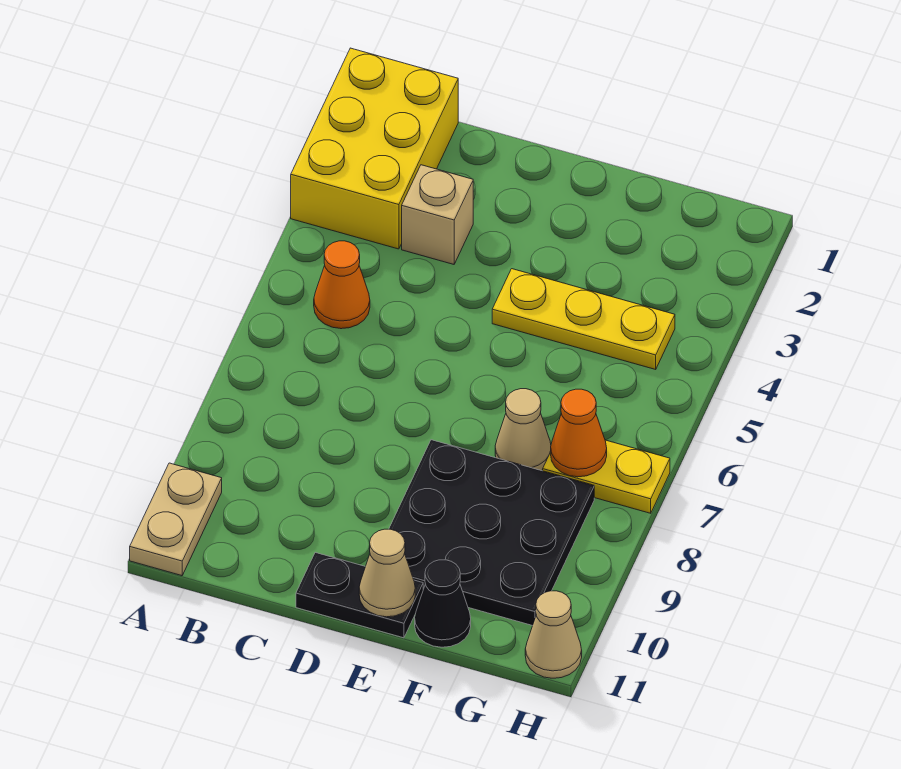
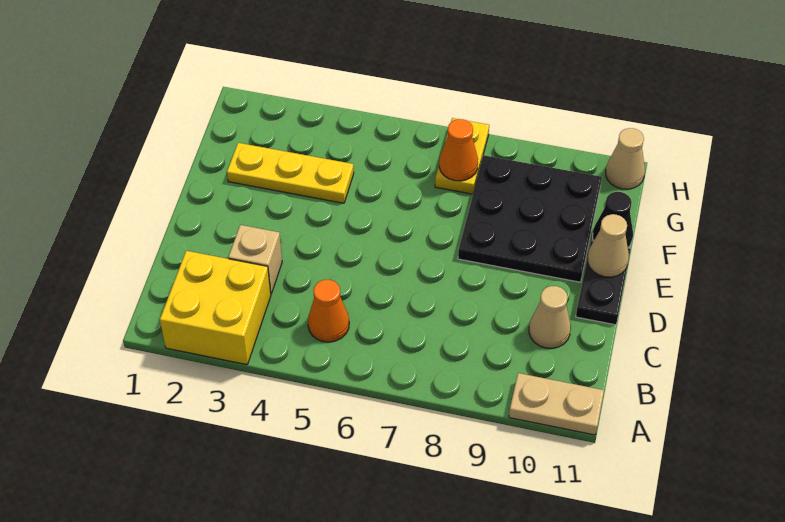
yellow 2x3 brick [291,48,458,249] -> yellow 2x2 brick [160,251,271,365]
yellow 1x3 plate [492,269,675,369] -> yellow 1x3 plate turned to [227,143,354,203]
tan 1x1 cone [495,389,551,471] -> tan 1x1 cone moved to [529,286,571,348]

